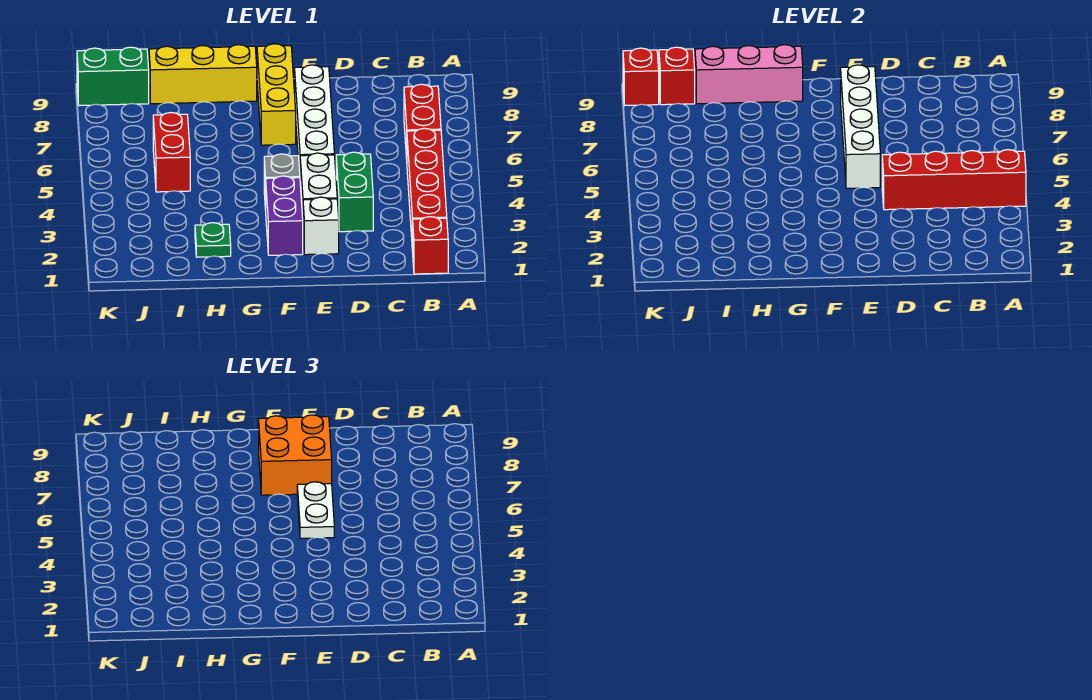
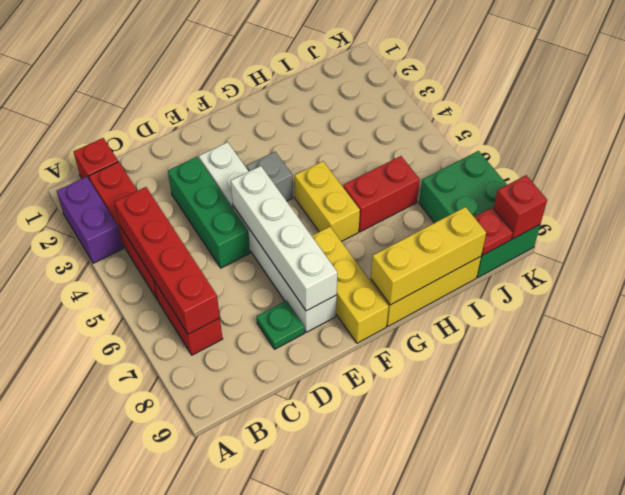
red 1x4 brick [882,150,1026,210] -> red 1x4 brick turned to [115,187,220,334]
green 1x2 brick [336,152,373,232] -> green 1x3 brick [168,157,250,268]
white 1x1 brick [303,197,339,255] -> none
white 1x2 plate [297,482,334,538] -> none
orange 2x2 brick [259,415,332,495] -> none
purple 1x2 brick [266,176,303,255] -> purple 1x2 brick moved to [57,177,123,263]
none -> yellow 1x2 brick [295,161,360,241]
pink 1x3 brick [695,45,803,104] -> yellow 1x3 brick [371,207,486,305]
green 1x1 plate [195,223,231,257] -> green 1x1 plate moved to [257,301,305,349]
red 1x2 brick [153,113,190,192] -> red 1x2 brick turned to [343,156,420,232]
green 1x2 brick [77,47,149,105] -> green 2x3 brick [419,151,540,277]
red 1x1 brick [659,47,695,105] -> red 1x1 plate [474,208,513,255]

